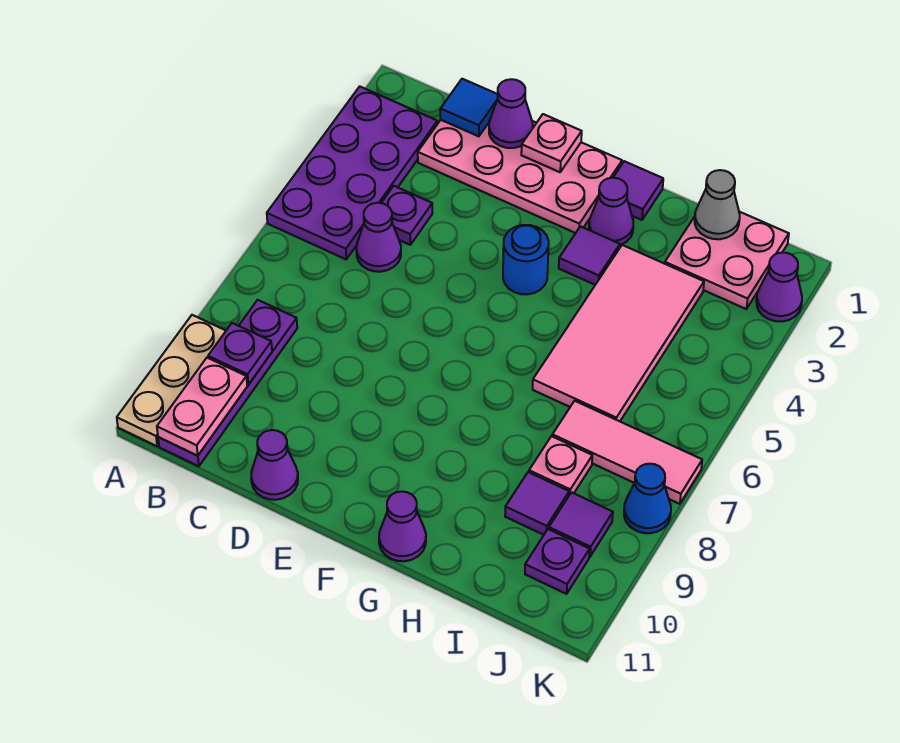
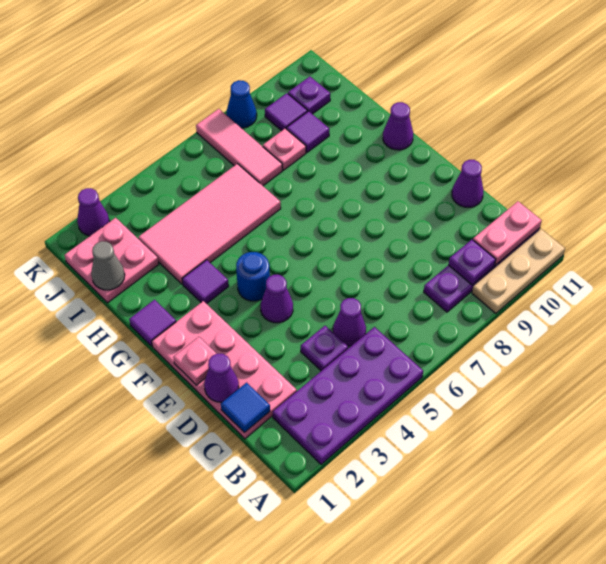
purple 1x1 cone [589,178,633,245] -> purple 1x1 cone moved to [261,275,293,323]

